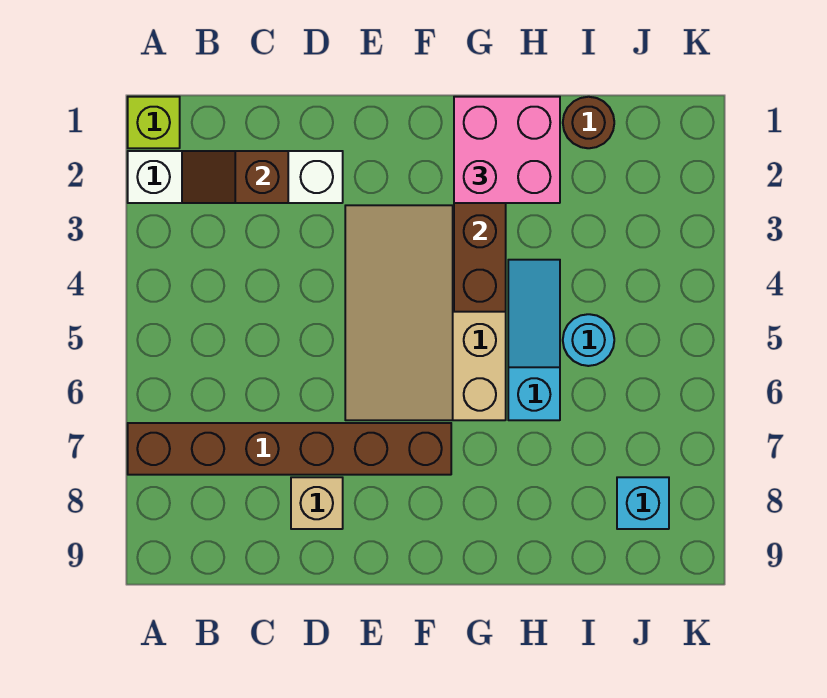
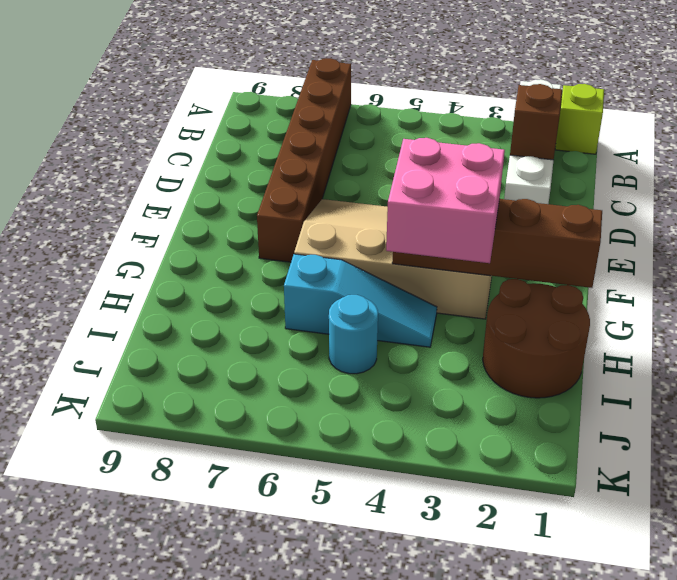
tan 1x1 brick [291,477,343,529] -> none
pink 2x2 brick [454,97,560,203] -> pink 2x2 brick moved to [386,138,505,263]
brown 1x1 round brick [563,97,614,148] -> brown 2x2 round brick [483,279,590,398]
cyan 1x1 brick [617,477,669,529] -> none

